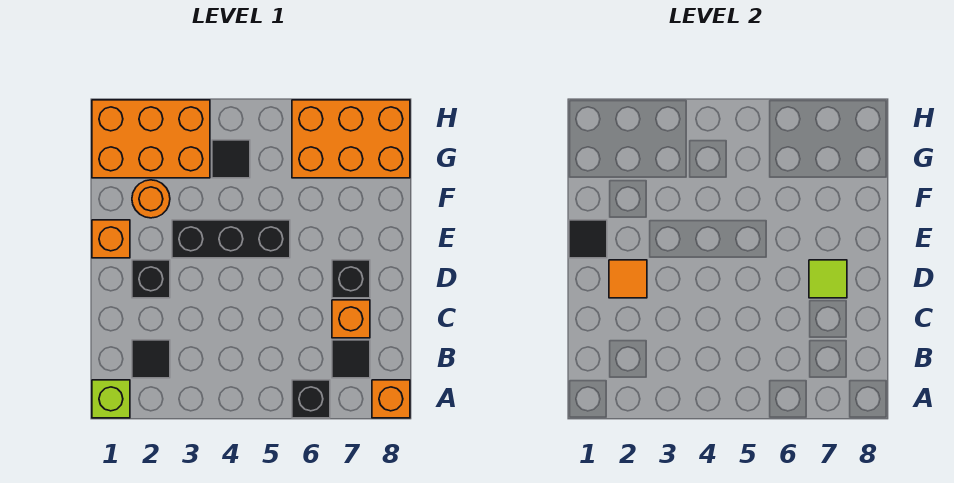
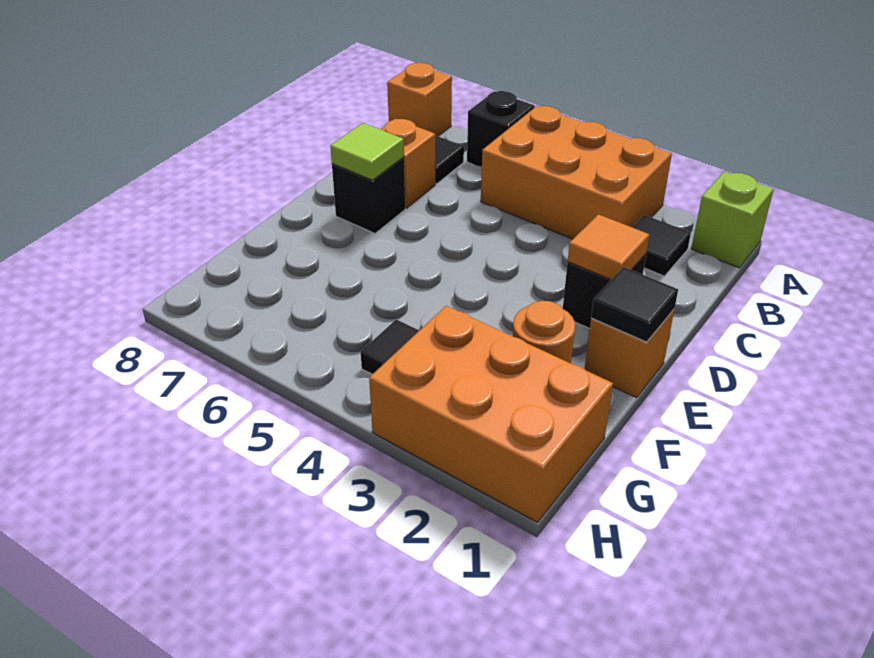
black 1x3 brick [172,220,290,258] -> none
orange 2x3 brick [292,100,410,178] -> orange 2x3 brick moved to [481,106,672,239]

